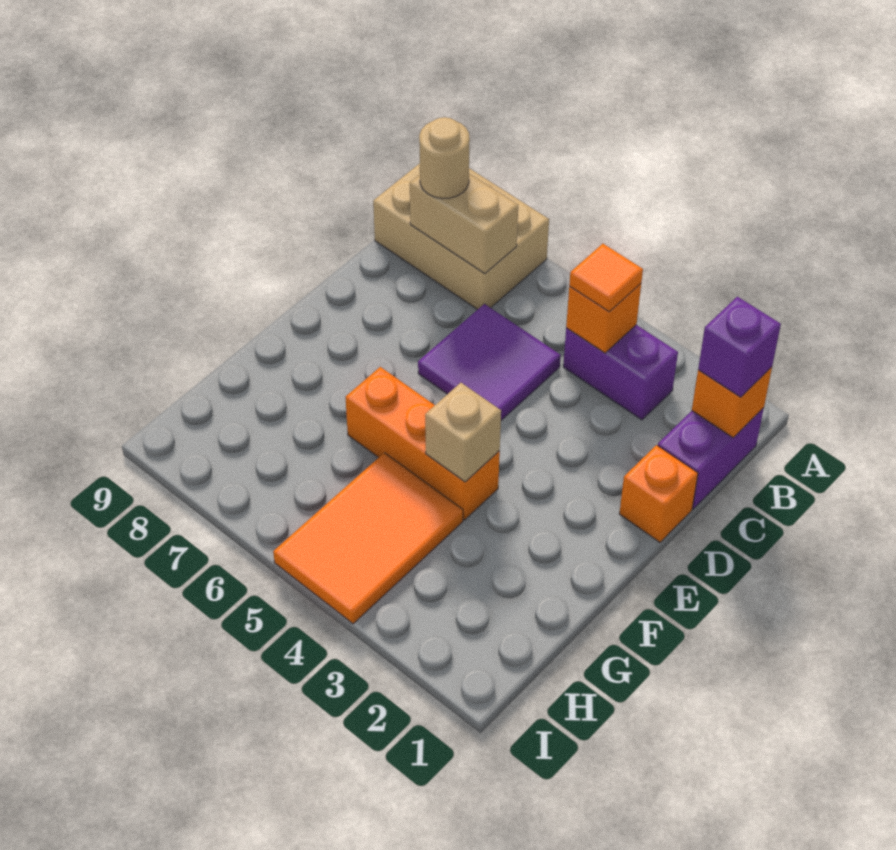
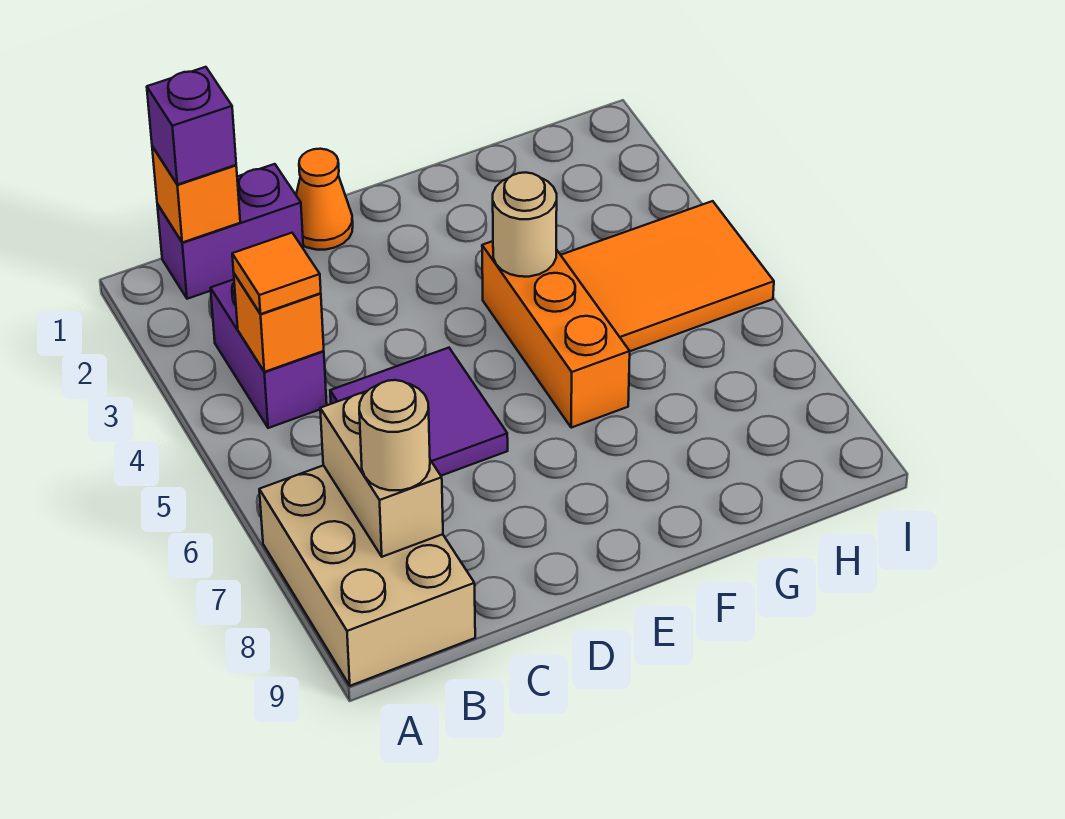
orange 1x1 brick [619,445,698,542] -> orange 1x1 cone [296,149,353,250]
tan 1x1 brick [425,383,501,482] -> tan 1x1 round brick [493,172,557,277]

